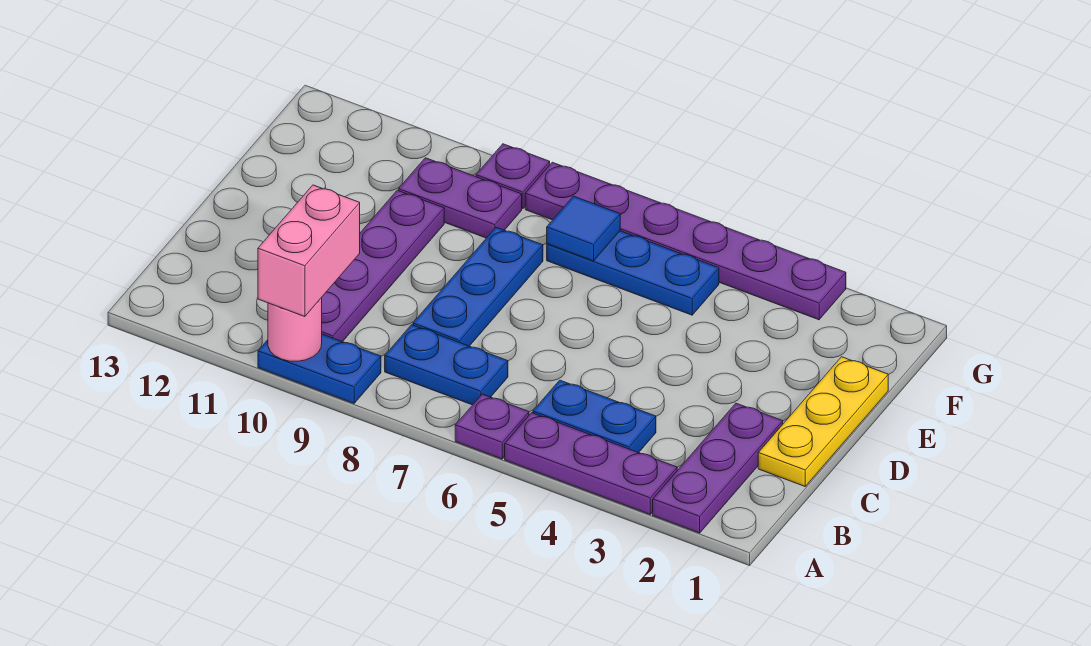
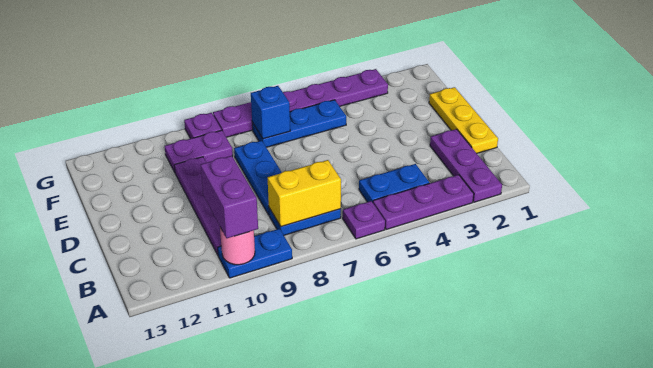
pink 1x2 brick [258,185,360,317] -> purple 1x2 brick [201,156,258,238]
none -> yellow 1x2 brick [268,160,341,227]
blue 1x1 tile [547,196,620,261] -> blue 1x1 brick [251,86,290,139]

